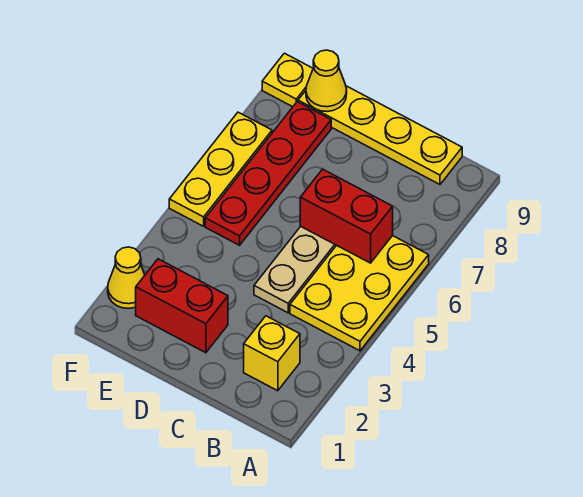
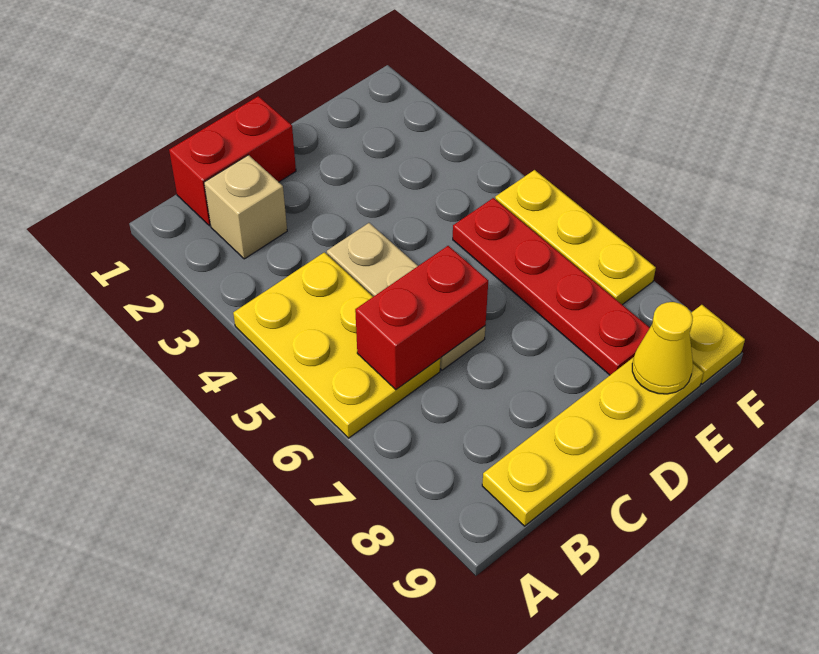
yellow 1x1 brick [244,316,300,391] -> tan 1x1 brick [204,155,287,259]
red 1x2 brick [136,259,228,353] -> red 1x2 brick moved to [169,96,296,226]
yellow 1x1 cone [108,247,145,308] -> none

